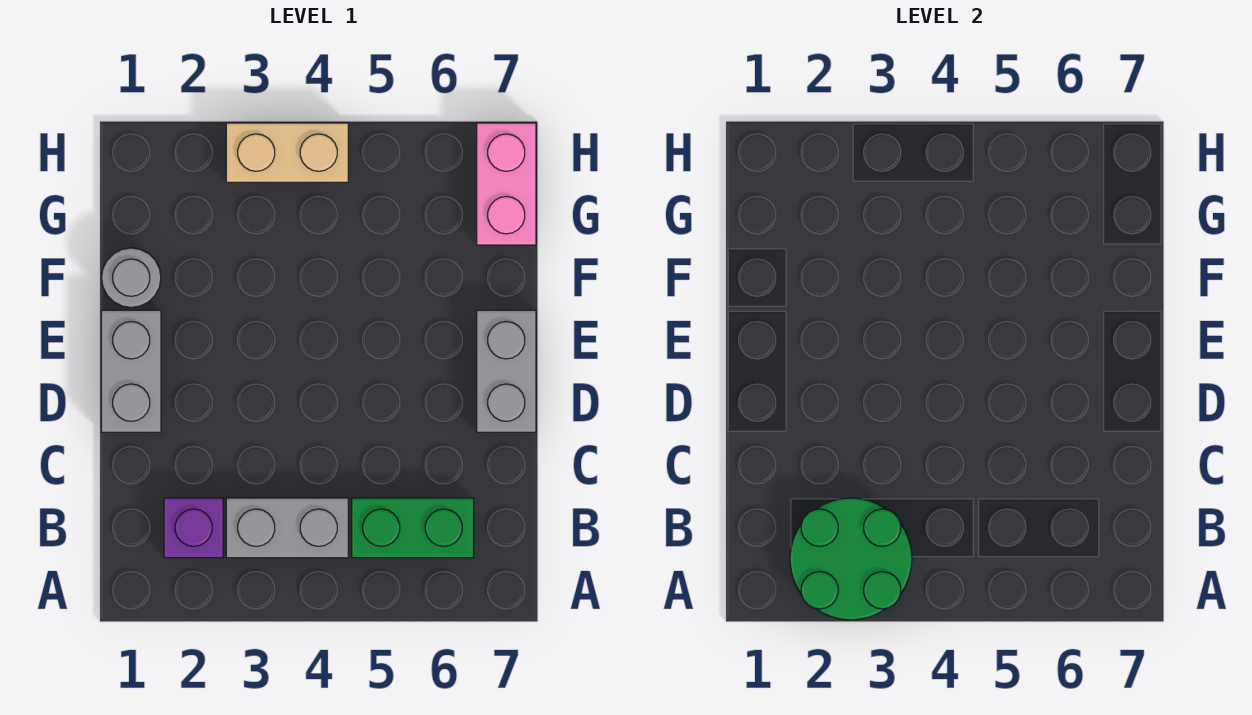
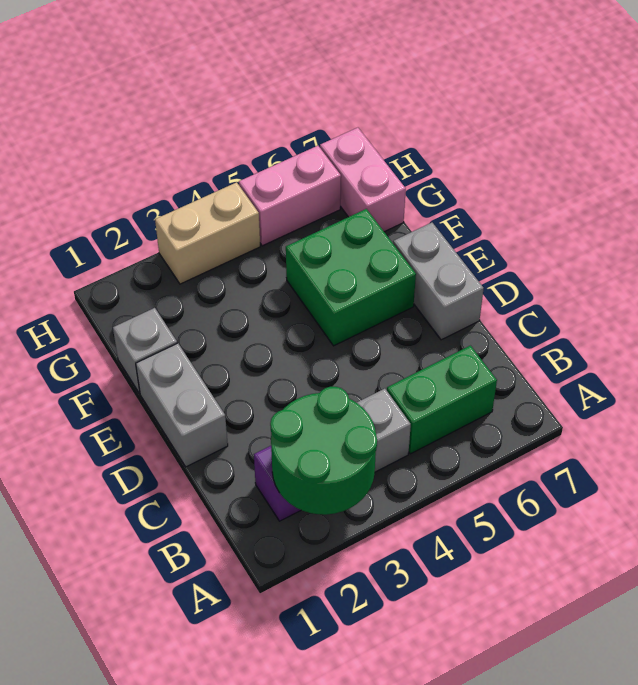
none -> green 2x2 brick [286,209,416,346]
grey 1x1 round brick [101,248,161,307] -> grey 1x1 brick [113,308,177,393]
none -> pink 1x2 brick [239,146,341,246]

